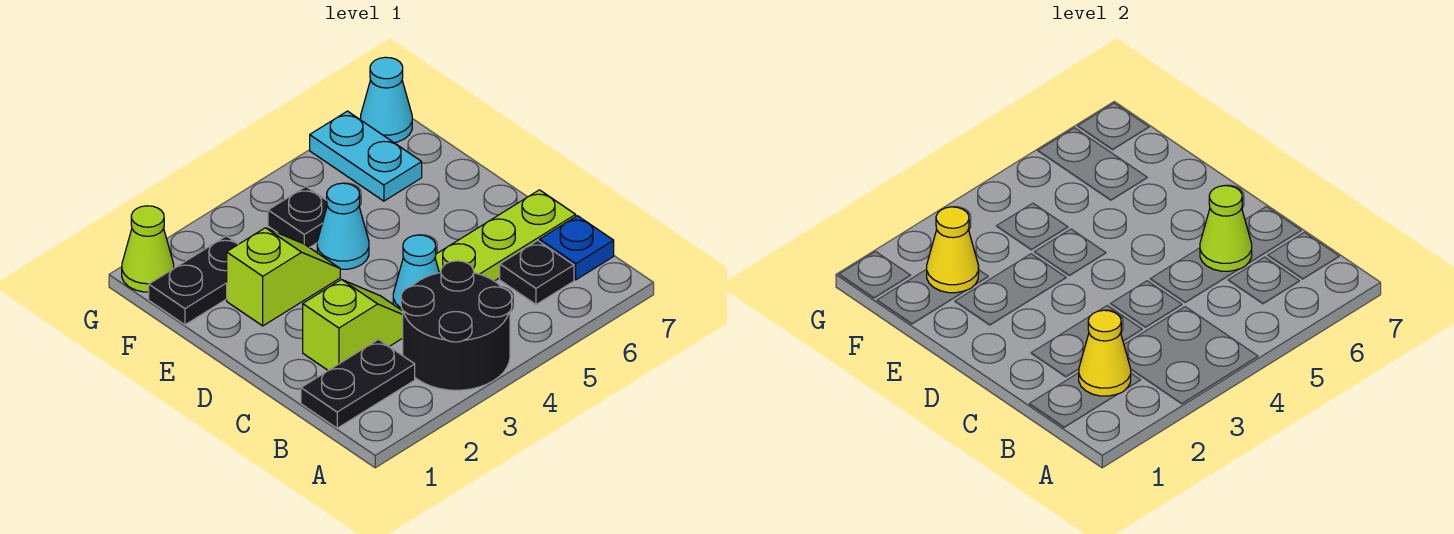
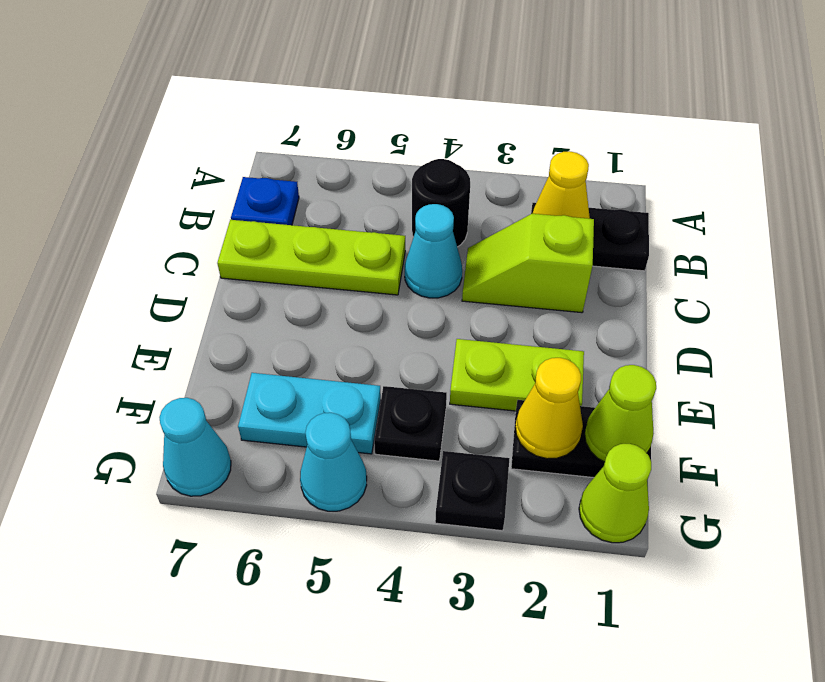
black 2x2 round brick [401,261,512,390] -> black 1x1 round brick [412,159,470,247]
black 1x1 plate [500,240,574,304] -> black 1x1 plate moved to [435,451,510,531]
lime 1x1 cone [1200,186,1252,271] -> lime 1x1 cone moved to [585,365,656,462]
lime 1x2 slope [227,228,340,326] -> lime 1x2 plate [450,339,584,411]
cyan 1x1 cone [317,183,369,269] -> cyan 1x1 cone moved to [300,413,367,511]
cyan 1x2 plate [310,111,422,201] -> cyan 1x2 plate turned to [238,373,381,454]

